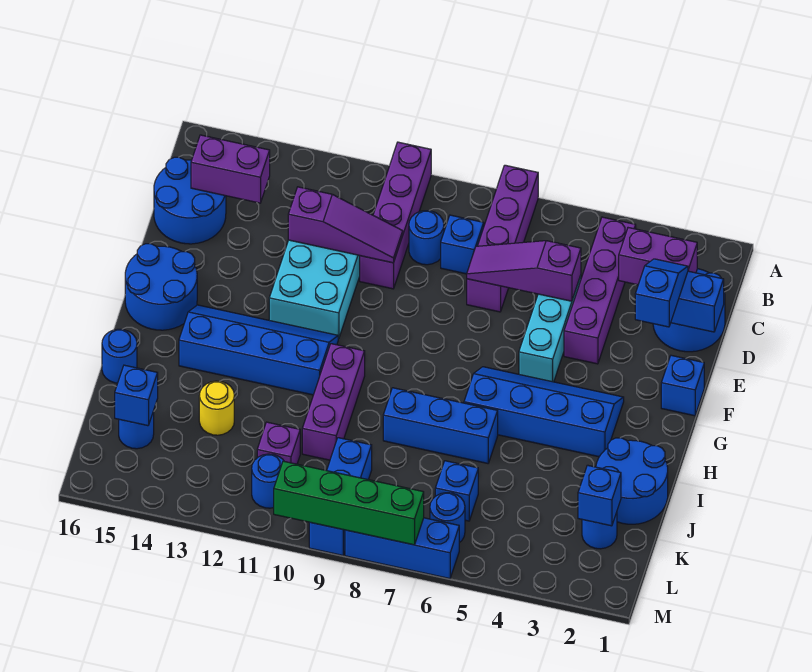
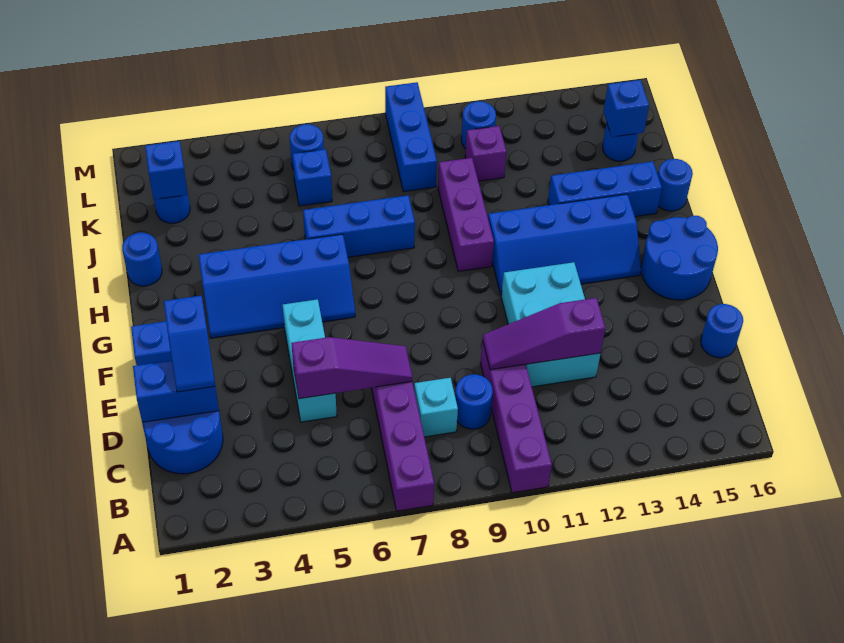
purple 1x4 brick [564,217,636,364] -> none
purple 1x2 brick [619,228,697,285] -> none
blue 1x1 brick [441,215,484,274] -> cyan 1x1 brick [414,378,458,437]
purple 1x2 brick [191,135,270,203] -> none
blue 2x2 round brick [154,157,226,244] -> blue 1x1 round brick [701,304,743,358]
blue 2x2 round brick [596,438,668,524] -> blue 1x1 round brick [122,233,162,286]
yellow 1x1 round brick [199,381,234,435] -> none
blue 1x3 brick [345,518,459,579] -> blue 1x3 brick moved to [548,162,662,216]
green 1x4 brick [274,461,424,545] -> none

